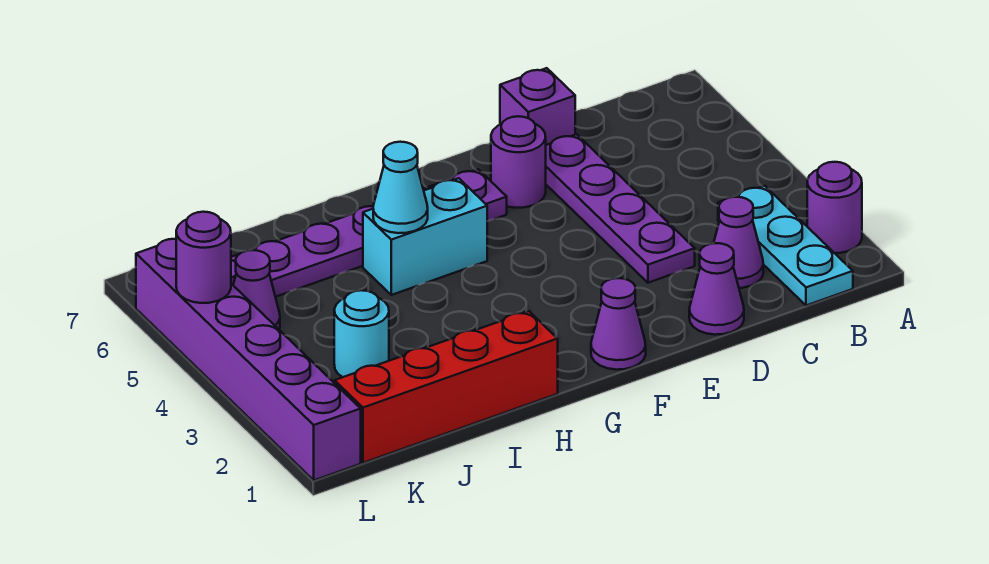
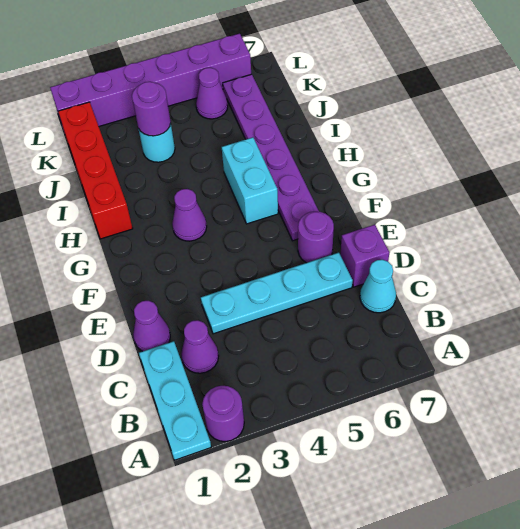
cyan 1x3 plate [718,186,853,305] -> cyan 1x3 plate turned to [139,341,211,460]
purple 1x4 plate [546,134,695,283] -> cyan 1x4 plate [201,252,353,334]
purple 1x1 cone [591,278,646,370] -> purple 1x1 cone moved to [172,189,207,241]
cyan 1x1 cone [373,142,428,233] -> cyan 1x1 cone moved to [360,260,396,313]
purple 1x1 round brick [176,212,231,303] -> purple 1x1 round brick moved to [132,82,171,136]

